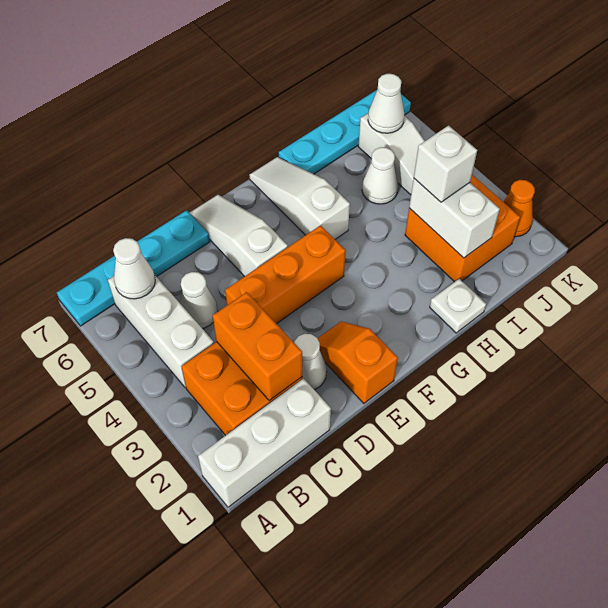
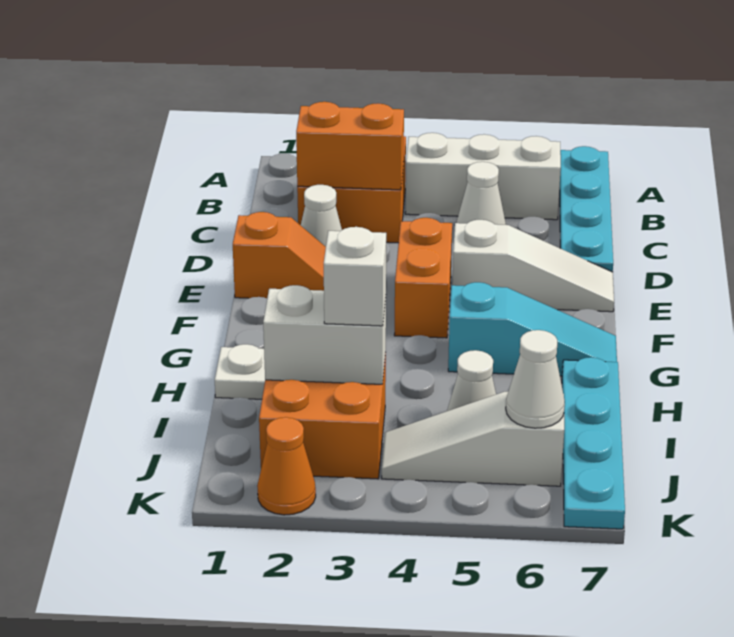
white 1x3 brick [198,378,331,507] -> none
white 1x1 cone [113,238,155,299] -> none
orange 1x3 brick [225,225,346,324] -> orange 1x2 brick [394,218,452,338]
white 1x3 slope [249,157,350,239] -> cyan 1x3 slope [448,282,617,376]

